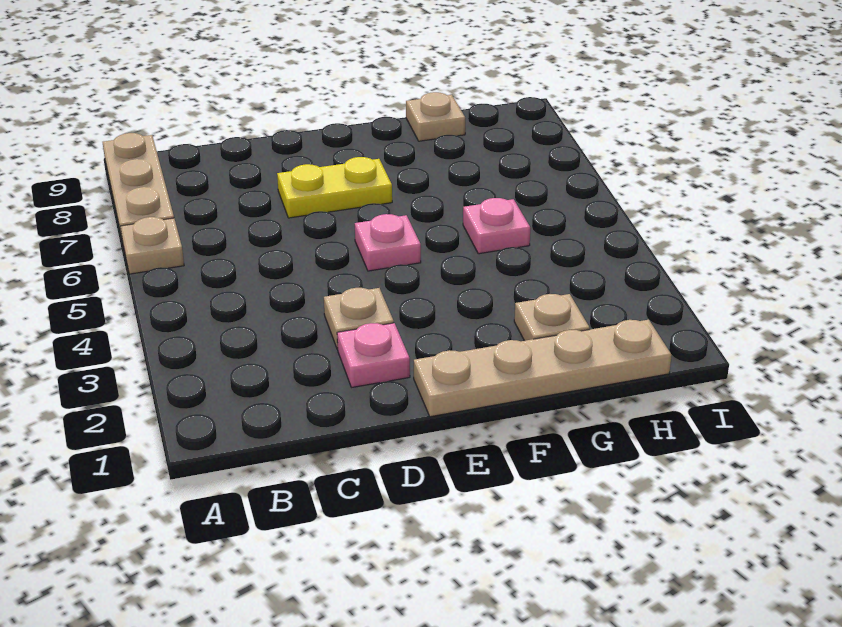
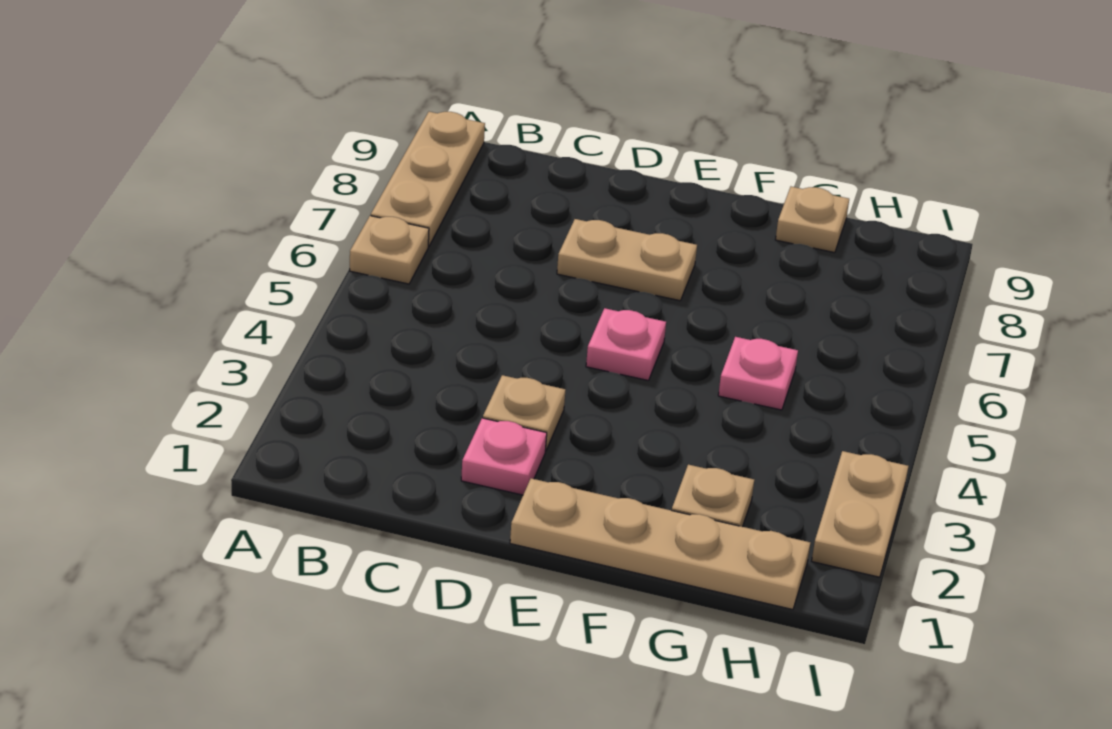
yellow 1x2 plate [277,157,392,218] -> tan 1x2 plate [557,219,697,301]
none -> tan 1x2 plate [812,451,908,577]

